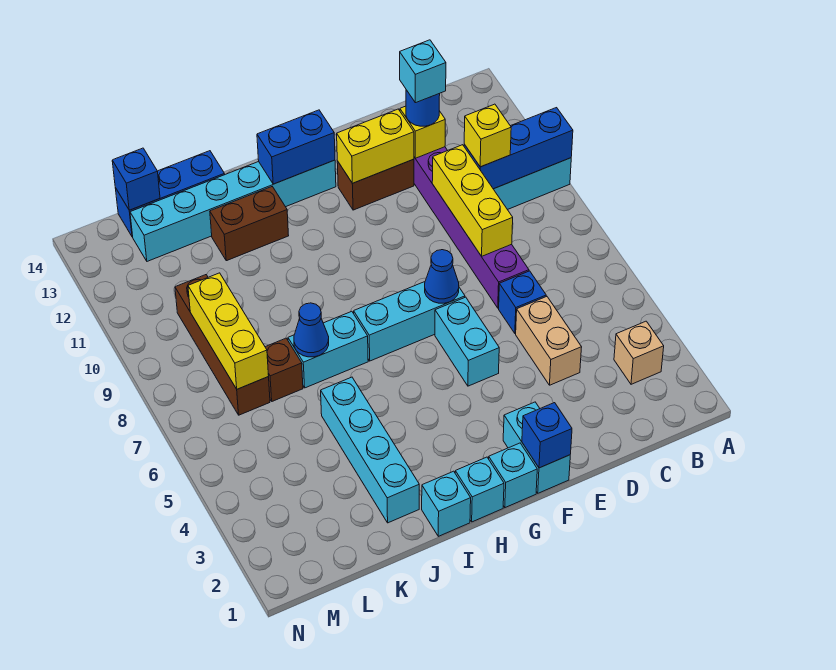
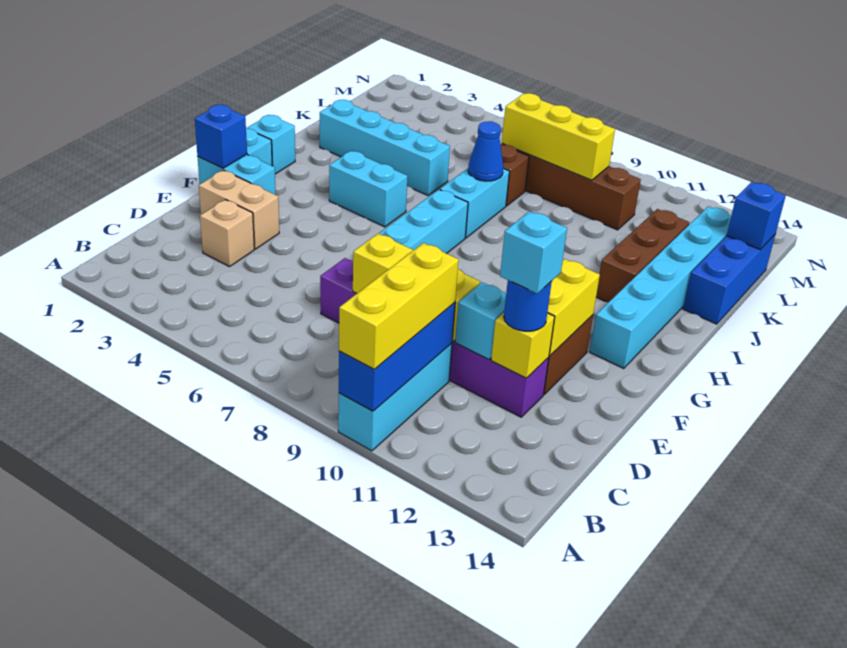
tan 1x1 brick [614,321,664,384] -> tan 1x1 brick moved to [200,200,254,267]
yellow 1x1 brick [464,104,511,167] -> yellow 1x3 brick [339,243,459,369]
tan 1x2 brick [516,296,582,385] -> tan 1x2 brick moved to [199,170,279,249]
blue 1x1 brick [499,271,546,333] -> none
cyan 1x2 brick [435,297,499,386] -> cyan 1x2 brick moved to [329,151,407,227]
blue 1x1 cone [425,250,459,303] -> none
blue 1x2 brick [257,110,335,184] -> none
cyan 1x1 brick [422,471,471,536] -> cyan 1x1 brick moved to [455,282,506,359]
brown 1x2 brick [210,187,289,261] -> brown 1x3 brick [596,209,689,302]

